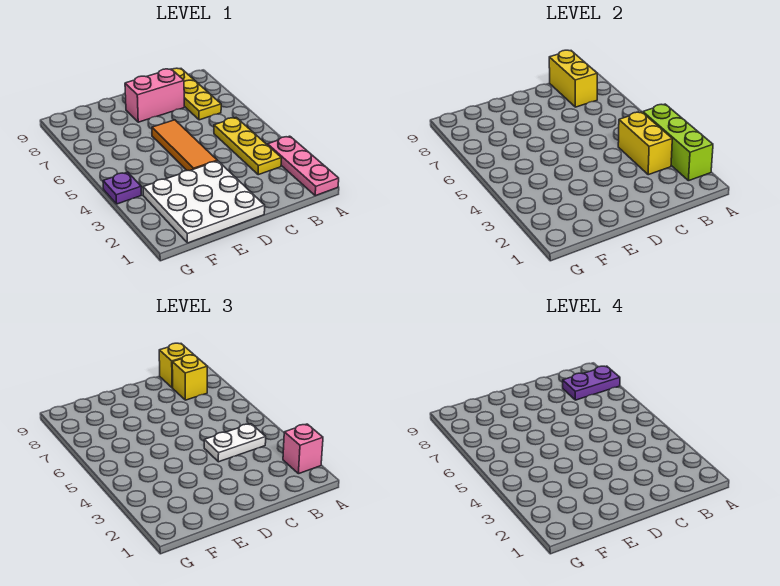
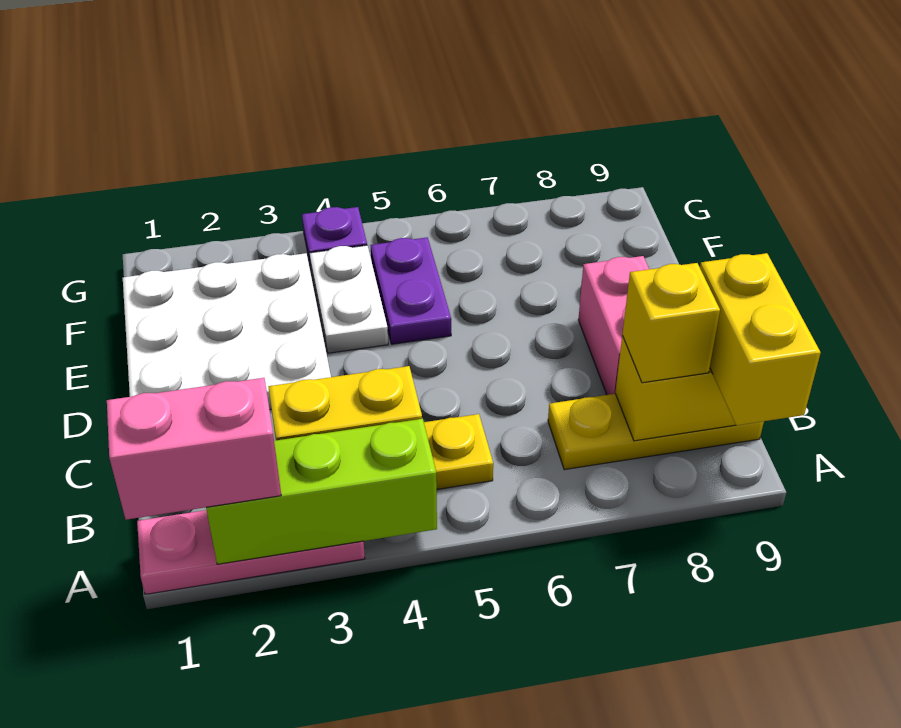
pink 1x1 brick [283,424,323,474] -> pink 1x2 brick [107,378,281,520]
purple 1x2 plate [563,366,620,400] -> purple 1x2 plate moved to [371,237,451,344]
white 1x2 plate [204,424,266,462] -> white 1x2 plate moved to [310,245,388,353]
yellow 1x1 brick [159,343,193,388] -> yellow 1x2 brick [700,253,821,426]
orange 1x3 tile [152,120,217,171] -> none

